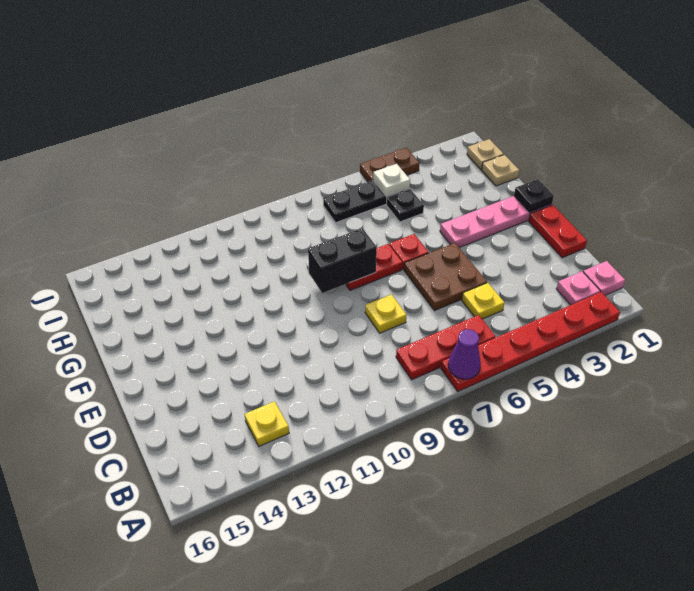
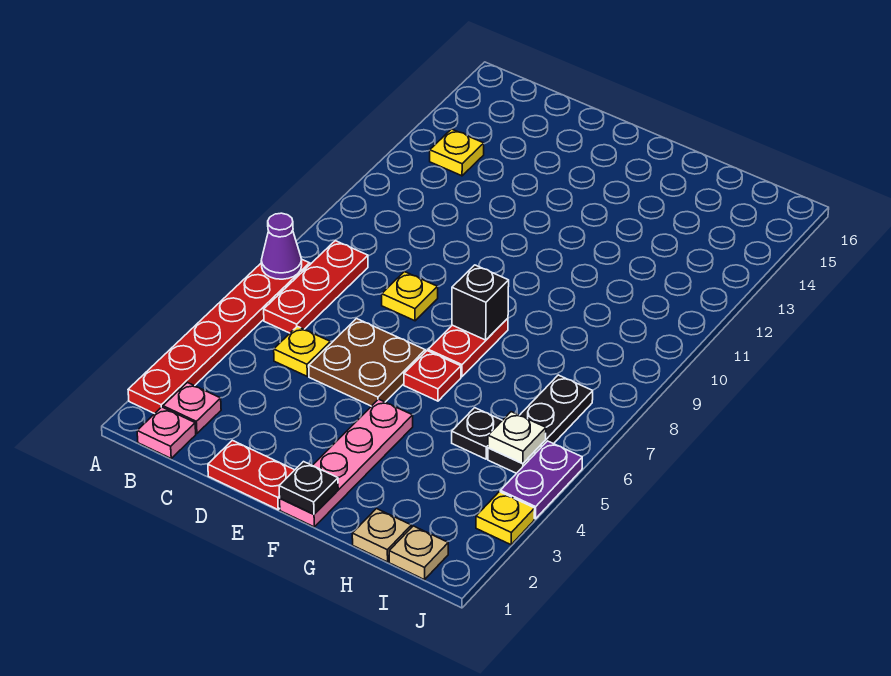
black 1x2 brick [308,228,377,293] -> black 1x1 brick [452,265,509,340]
none -> yellow 1x1 plate [476,492,535,545]
brown 1x2 plate [360,148,420,182] -> purple 1x2 plate [500,441,582,519]

